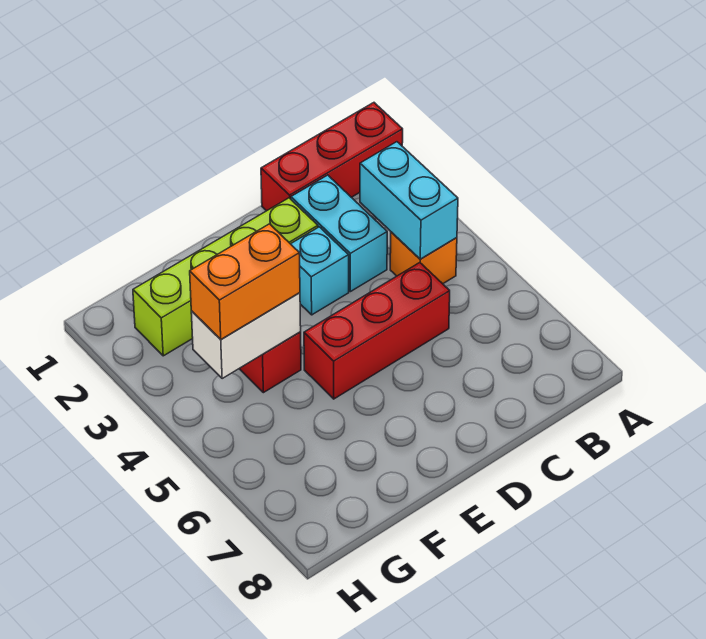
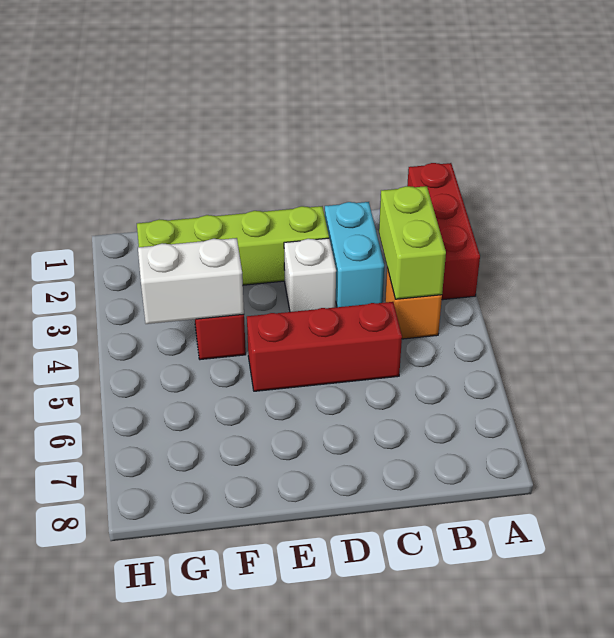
red 1x3 brick [261,103,403,211] -> red 1x3 brick turned to [407,163,480,300]
cyan 1x2 brick [360,142,458,259] -> lime 1x2 brick [379,186,446,299]
cyan 1x1 brick [291,227,349,315] -> white 1x1 brick [284,238,336,312]
orange 1x2 brick [190,224,300,339] -> none

